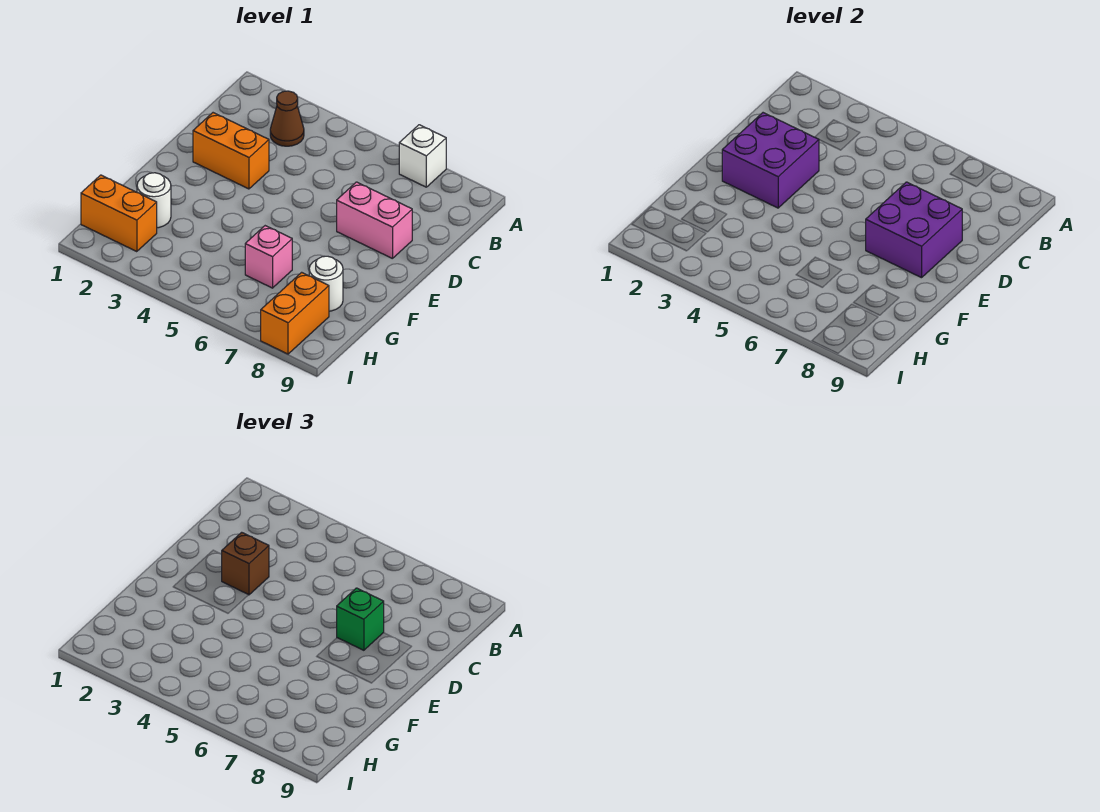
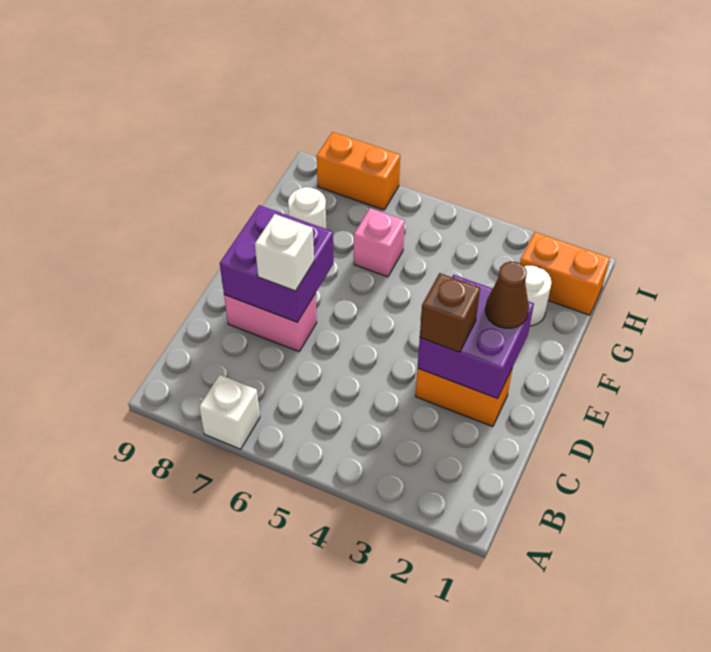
brown 1x1 cone [270,91,304,146] -> brown 1x1 cone moved to [485,261,529,328]
green 1x1 brick [337,588,384,650] -> white 1x1 brick [255,214,314,291]
orange 1x2 brick [261,272,329,354] -> orange 1x2 brick turned to [316,132,400,210]

